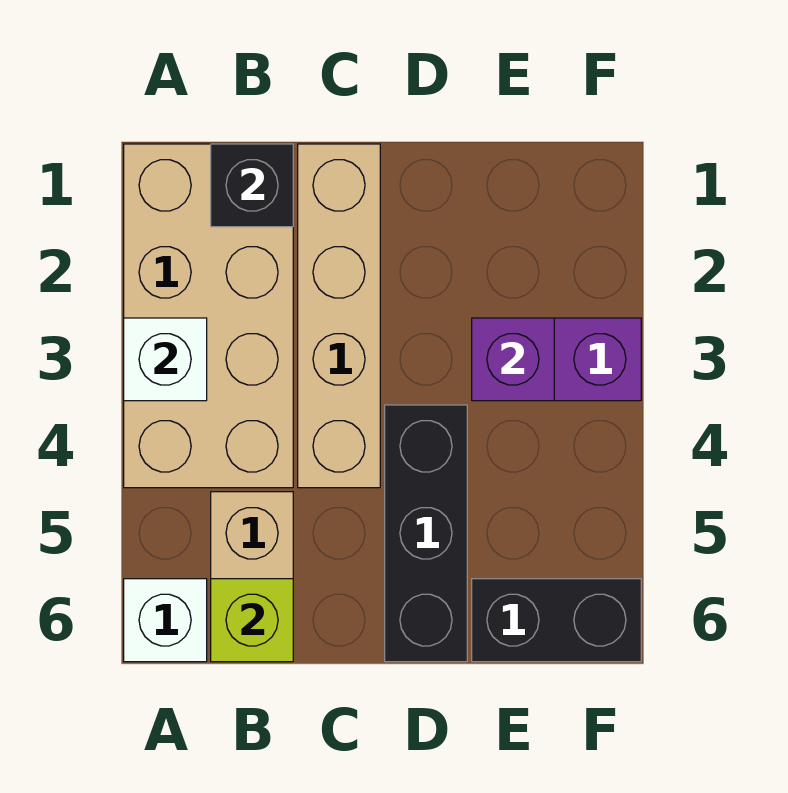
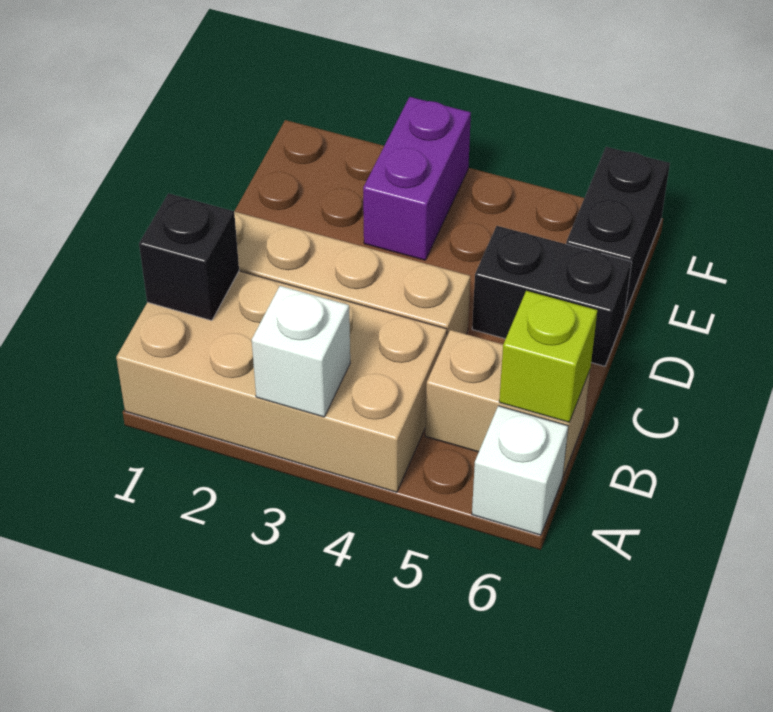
black 1x3 brick [385,405,467,662] -> black 1x2 brick [472,226,632,366]
purple 1x1 brick [472,318,554,401] -> none

